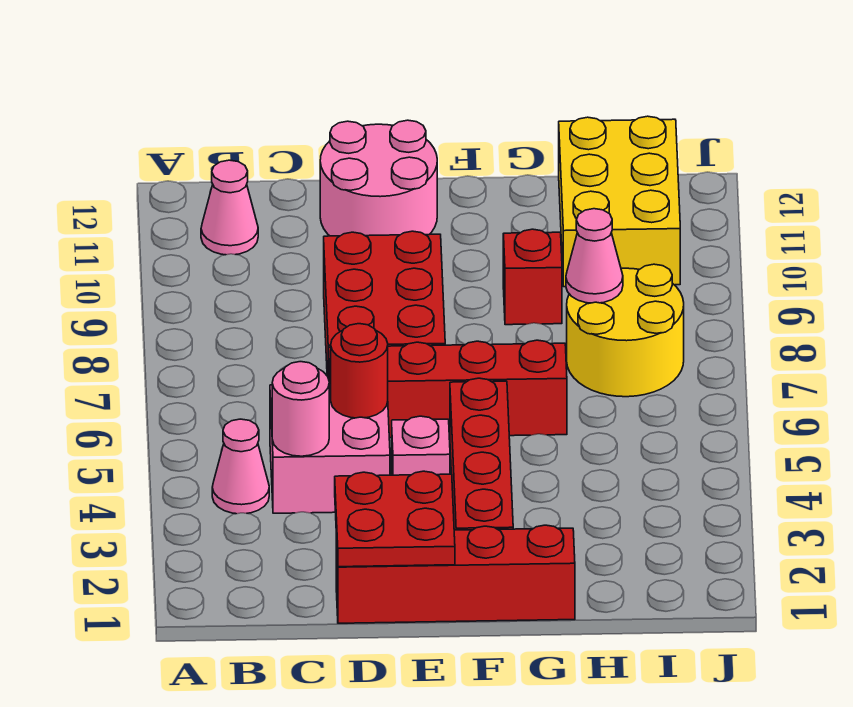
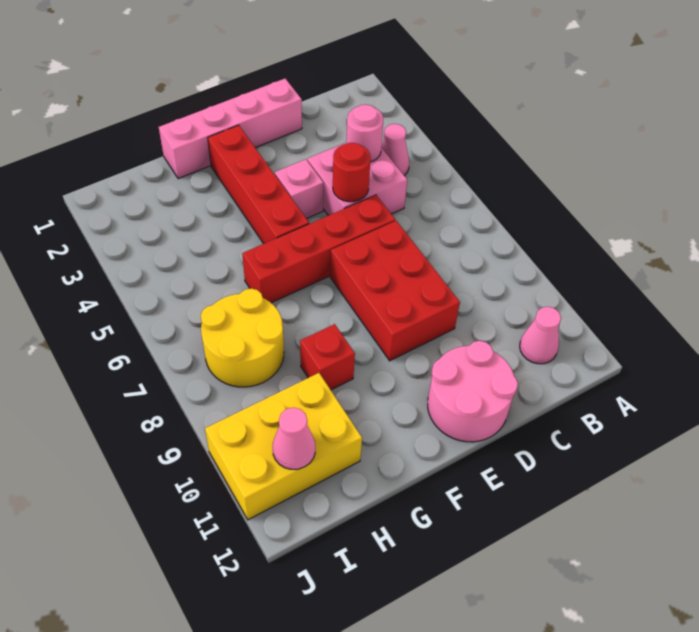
red 1x4 brick [336,525,575,623] -> pink 1x4 brick [159,79,302,179]
red 2x2 plate [335,471,455,567] -> none
pink 1x1 cone [566,209,623,303] -> pink 1x1 cone moved to [273,408,315,469]
yellow 2x3 brick [559,116,680,287] -> yellow 2x3 brick turned to [205,373,362,520]

